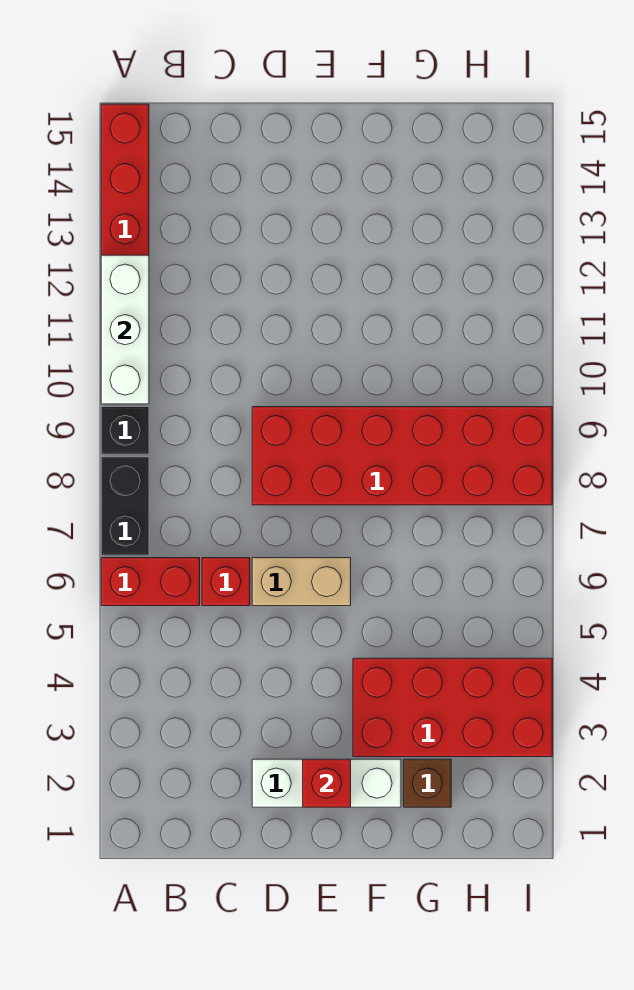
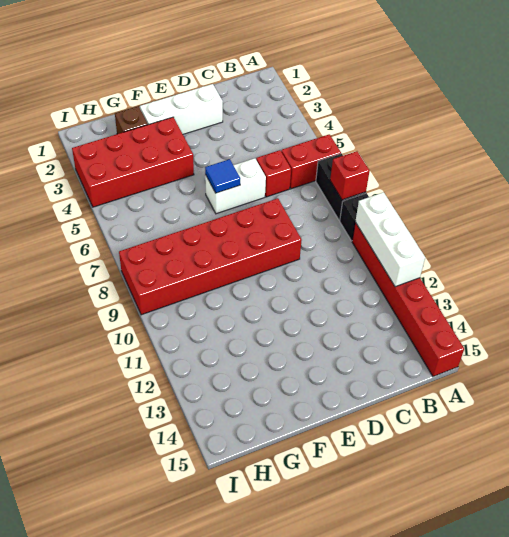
tan 1x2 brick [252,558,351,606] -> white 1x2 brick [205,158,266,214]
red 1x1 brick [303,759,351,807] -> red 1x1 brick moved to [330,151,370,200]
none -> blue 1x1 tile [205,159,240,193]

